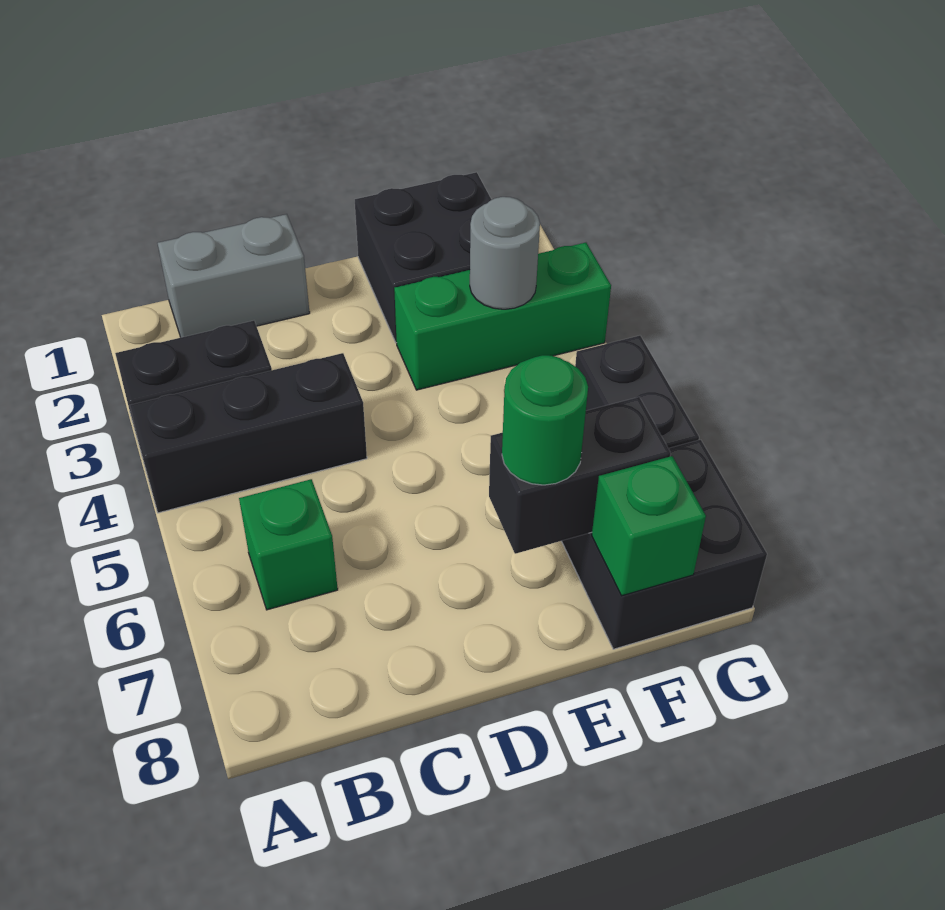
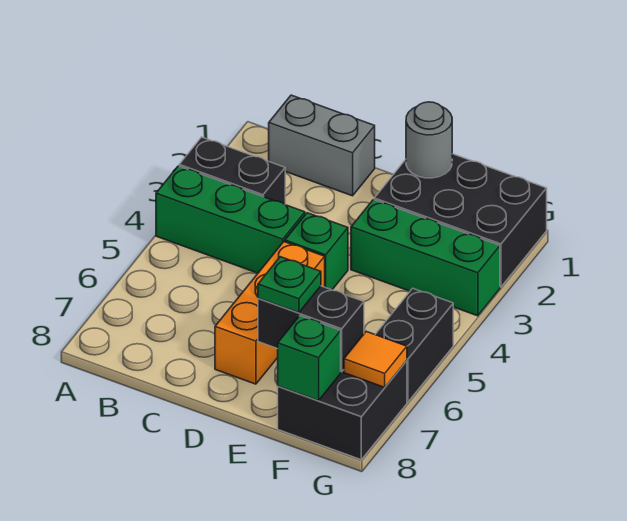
black 1x3 brick [130,353,367,513] -> green 1x3 brick [156,166,305,273]
green 1x1 brick [239,479,338,610] -> green 1x1 brick moved to [285,213,348,290]
none -> orange 1x3 brick [215,242,325,384]
black 2x2 brick [355,172,491,343] -> black 2x3 brick [374,154,547,287]
green 1x1 round brick [502,355,588,485] -> green 1x1 plate [258,257,321,313]
grey 1x1 round brick [470,197,540,309] -> grey 1x1 round brick moved to [406,102,452,178]
none -> orange 1x1 tile [344,331,407,387]

